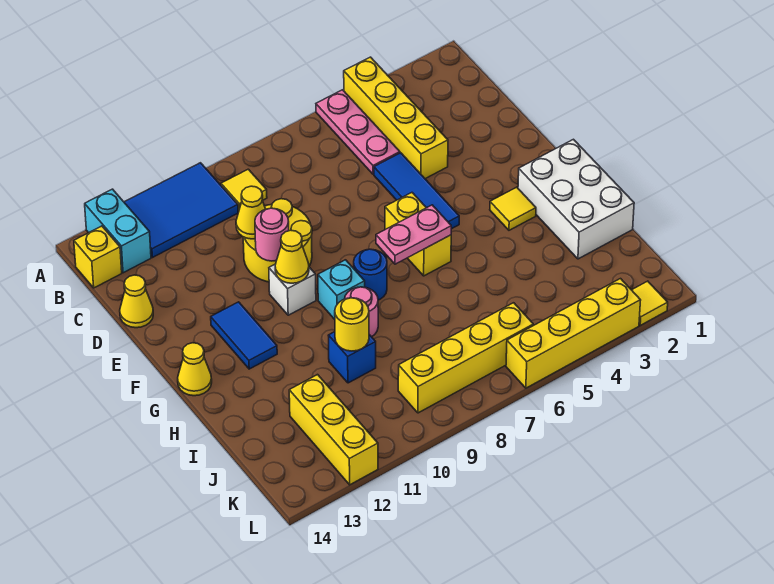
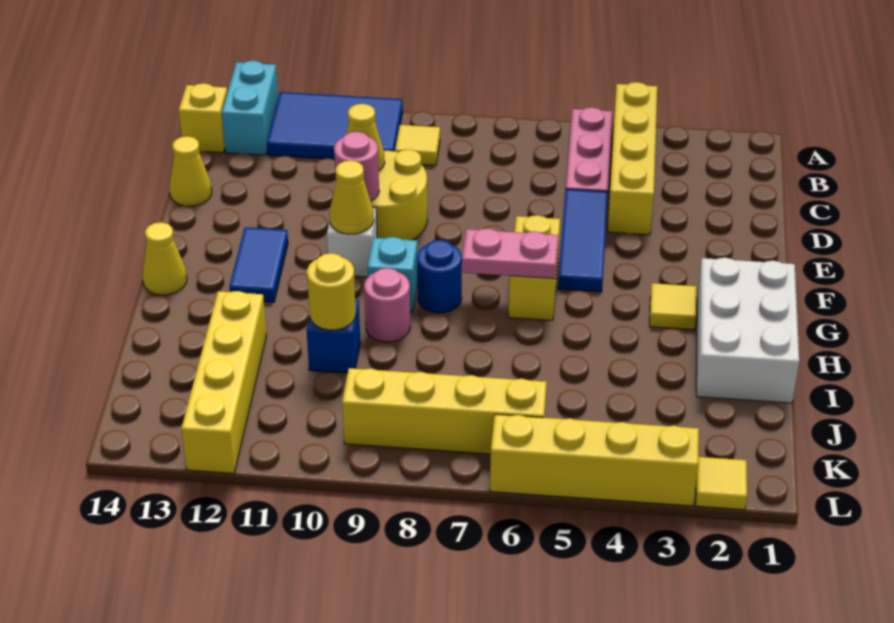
yellow 1x3 brick [289,375,378,485] -> yellow 1x4 brick [181,291,267,473]

